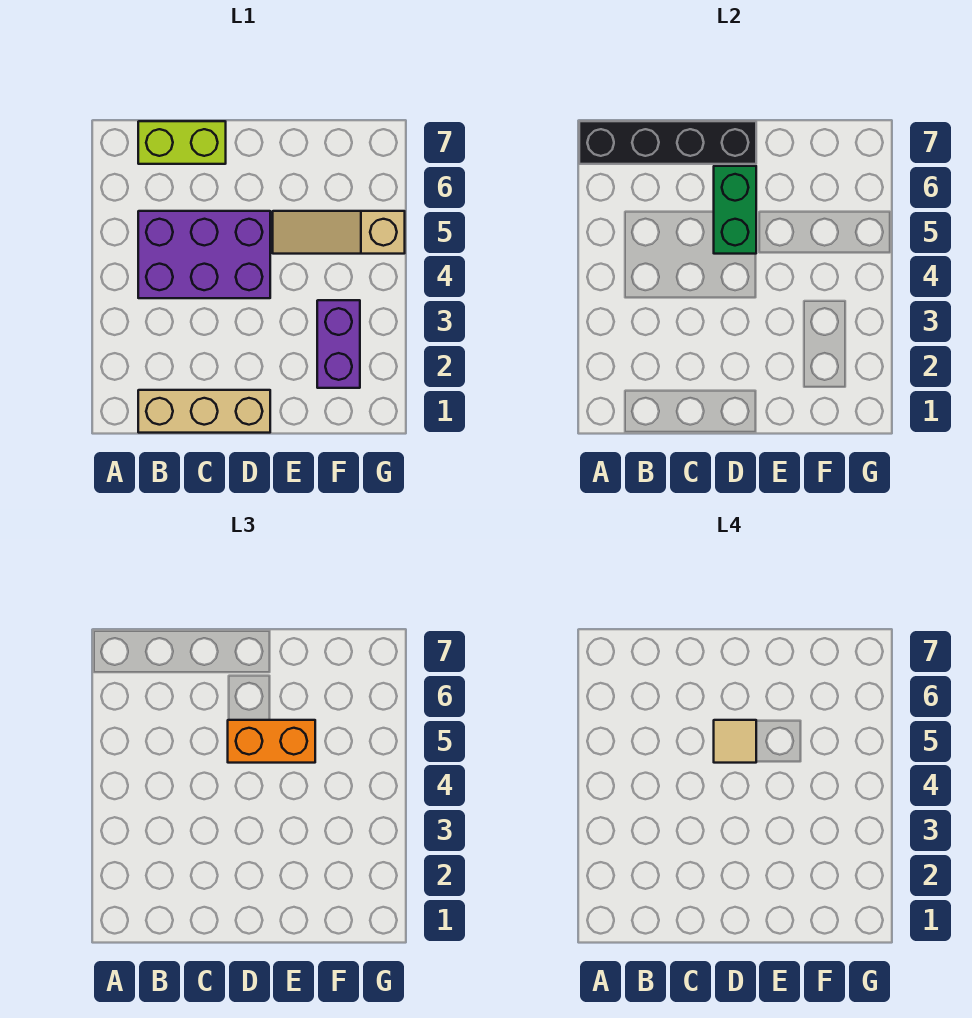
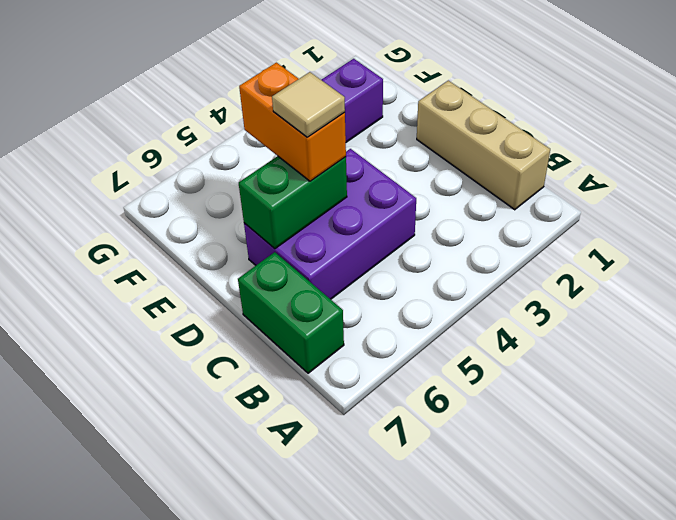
black 1x4 brick [579,121,756,164] -> none
purple 2x3 brick [138,211,270,298] -> purple 2x3 brick turned to [244,149,416,299]
lime 1x2 brick [138,121,226,164] -> green 1x2 brick [238,252,344,373]
tan 1x3 slope [273,211,405,254] -> none

